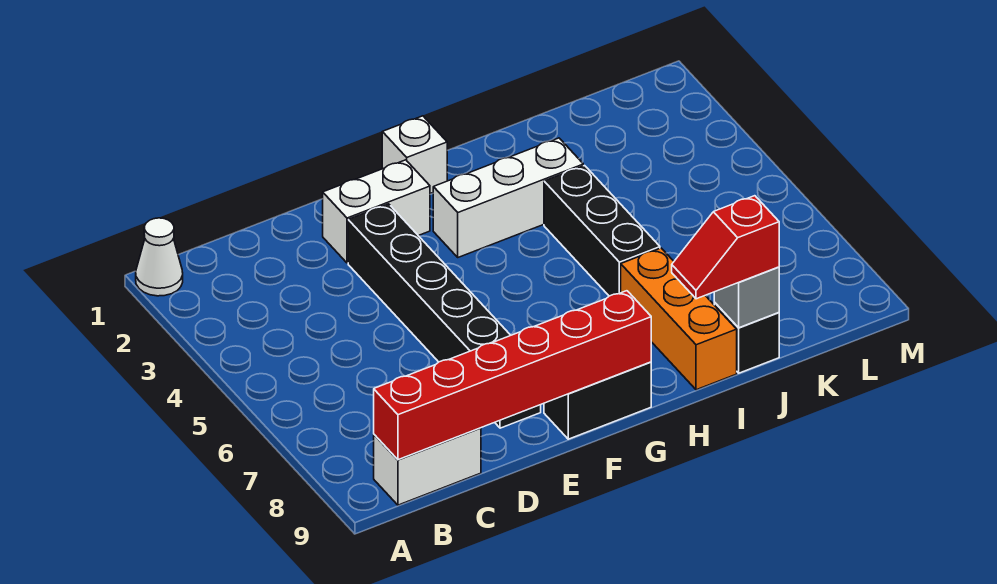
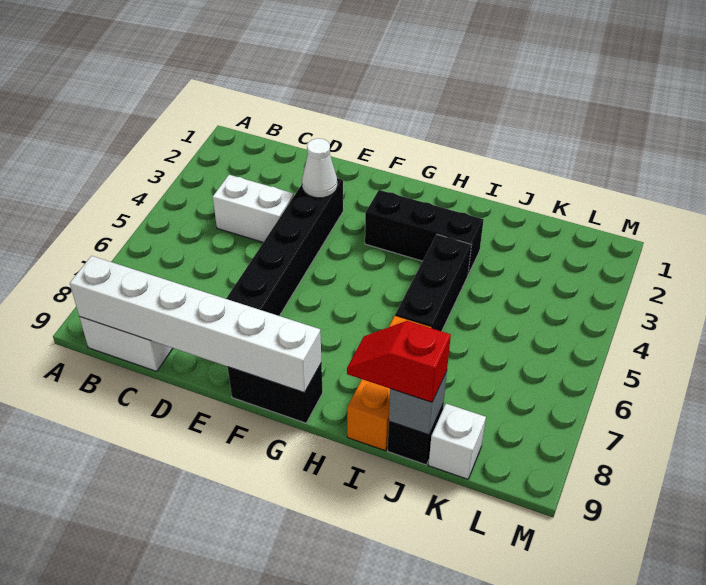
white 1x1 cone [136,218,183,296] -> white 1x1 cone moved to [302,138,337,198]
red 1x6 brick [374,291,651,460] -> white 1x6 brick [70,256,321,393]
white 1x2 brick [323,160,430,263] -> white 1x2 brick moved to [213,175,294,242]
white 1x1 brick [382,116,447,194] -> white 1x1 brick moved to [429,404,486,479]
white 1x3 brick [433,138,583,257] -> black 1x3 brick [365,190,484,274]

